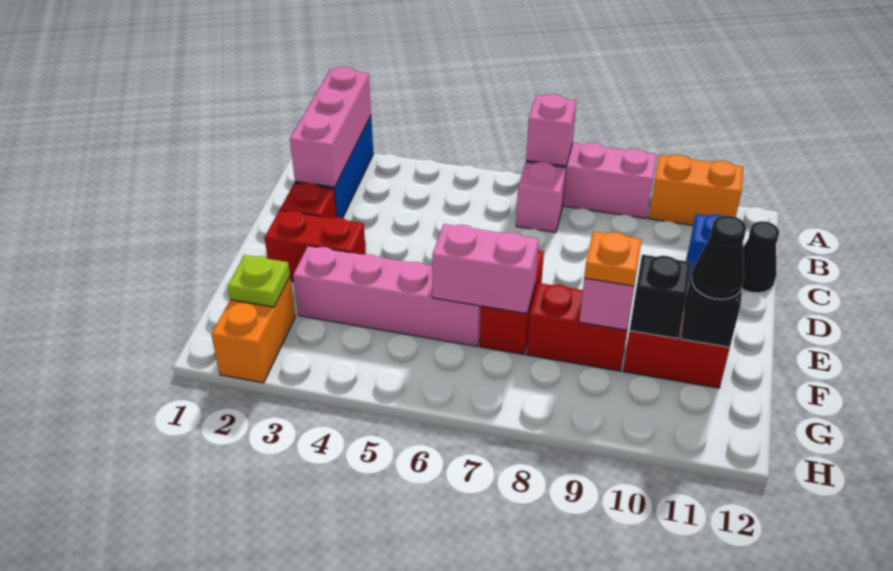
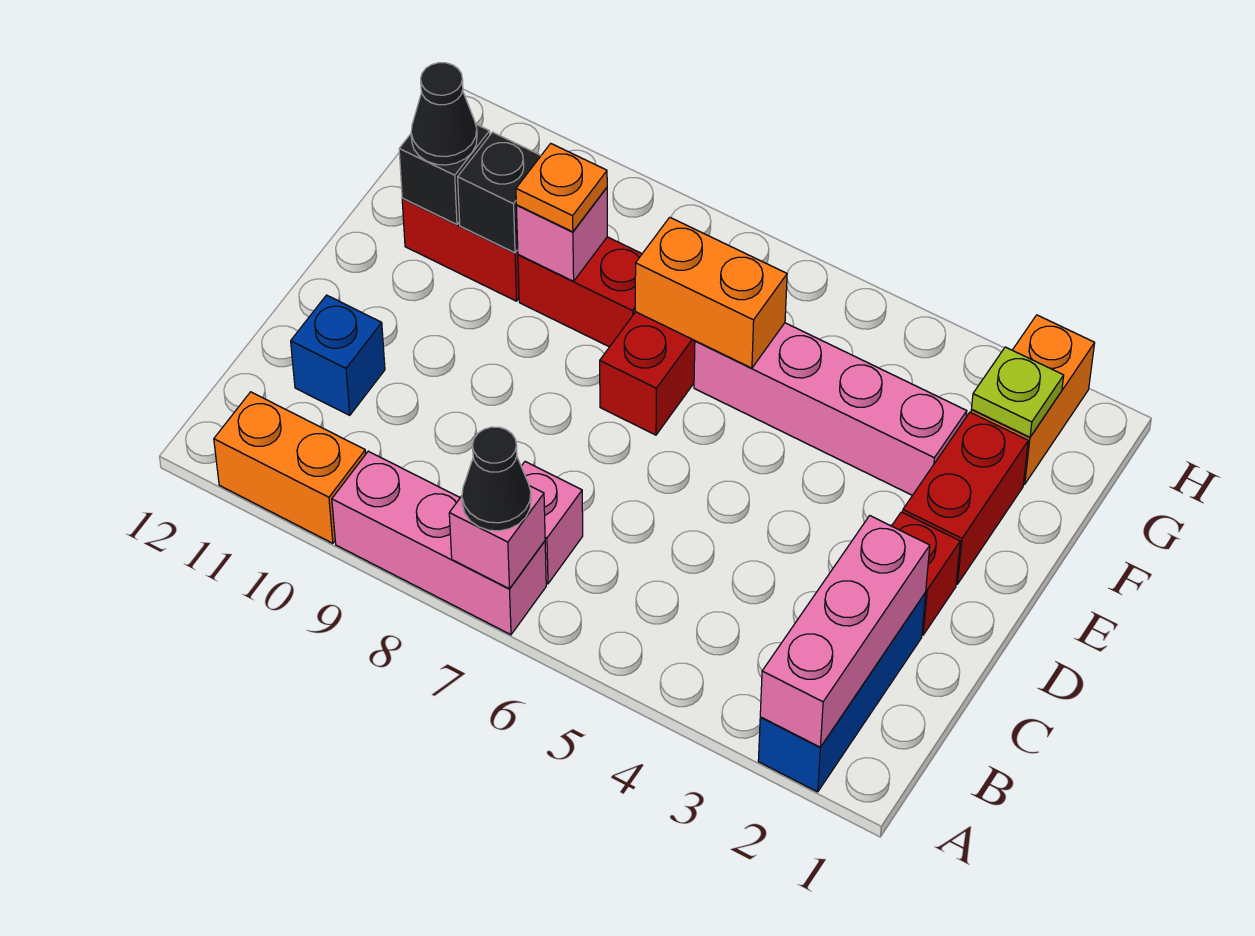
black 1x1 cone [742,221,779,293] -> black 1x1 cone moved to [462,427,531,531]
red 1x2 brick [265,210,366,281] -> red 1x2 brick turned to [903,412,1028,584]
pink 1x2 brick [432,224,539,314] -> orange 1x2 brick [635,217,787,368]

